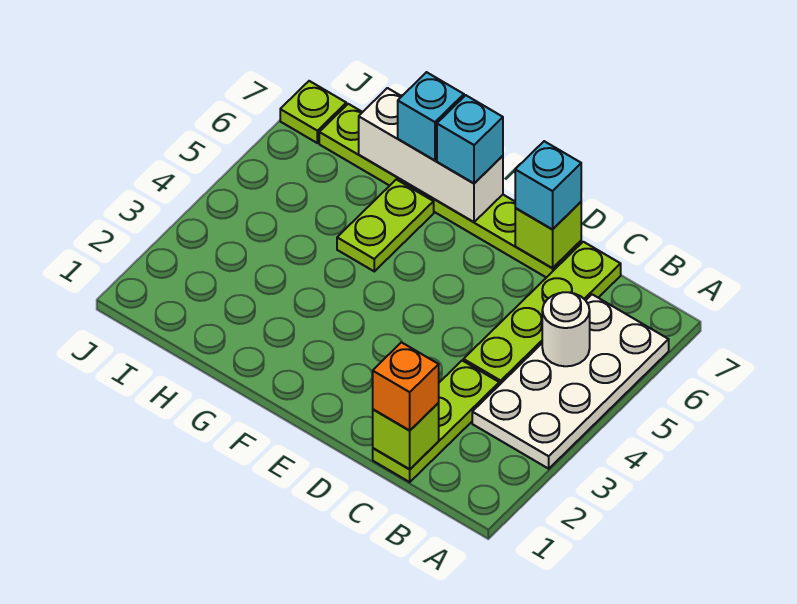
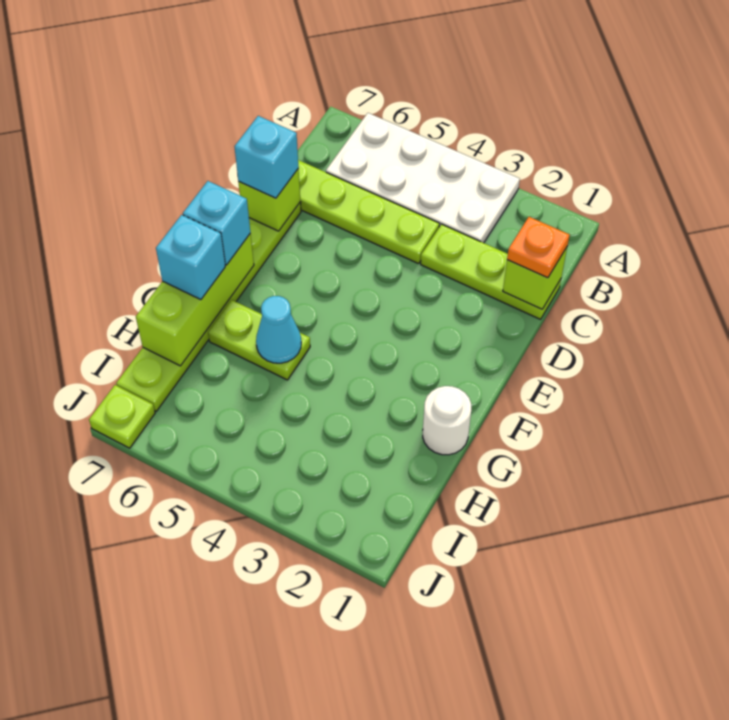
white 1x1 round brick [542,292,590,366] -> white 1x1 round brick moved to [423,386,471,455]
orange 1x1 brick [373,342,439,431] -> orange 1x1 plate [507,217,570,278]
white 1x3 brick [359,88,503,222] -> lime 1x3 brick [136,234,254,366]
none -> cyan 1x1 cone [256,296,301,363]

